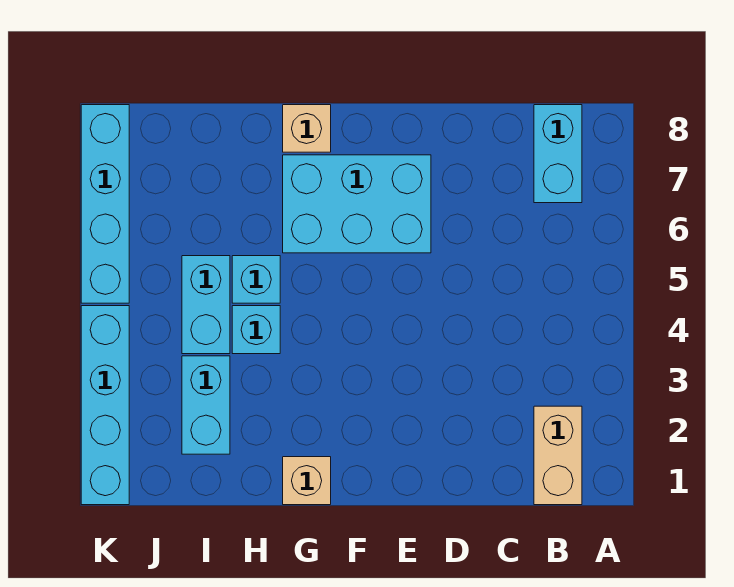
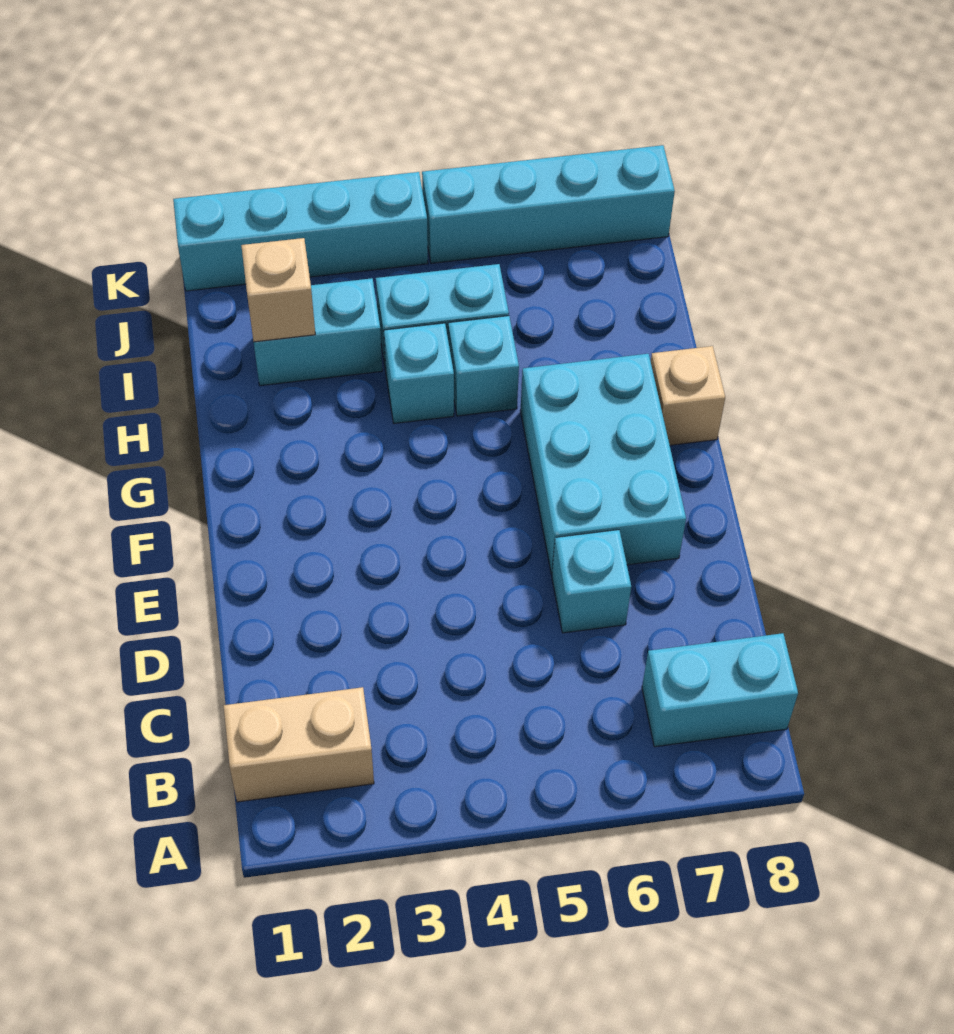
none -> cyan 1x1 brick [552,530,631,633]
tan 1x1 brick [283,457,331,505] -> tan 1x1 brick moved to [241,238,315,342]

